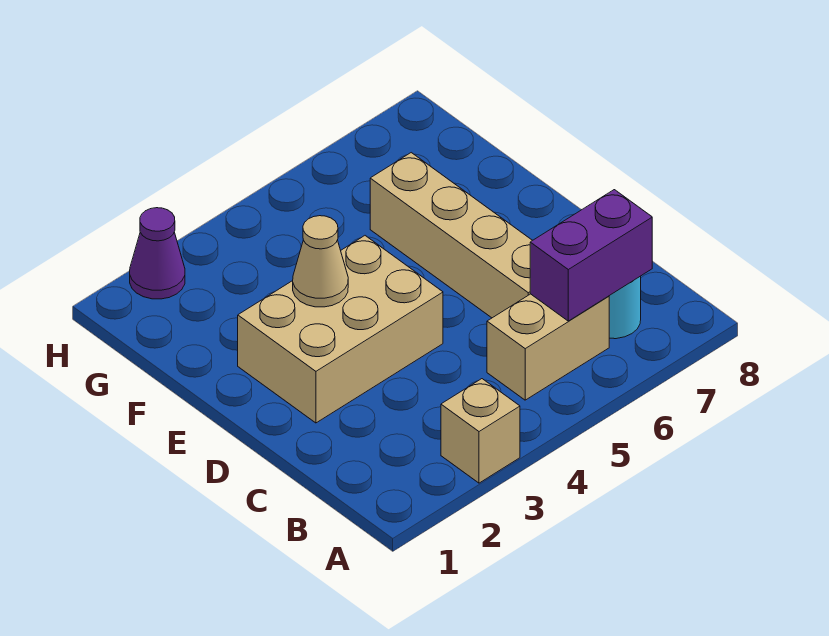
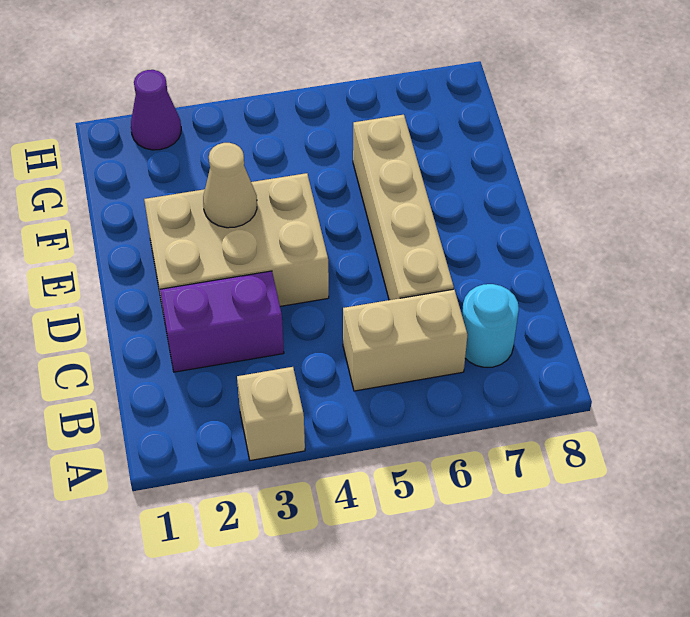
purple 1x2 brick [530,190,652,321] -> purple 1x2 brick moved to [160,271,284,372]

